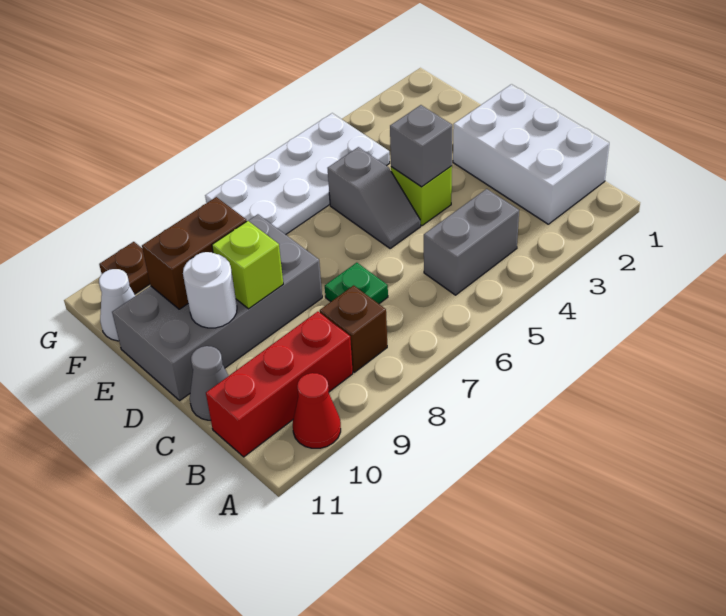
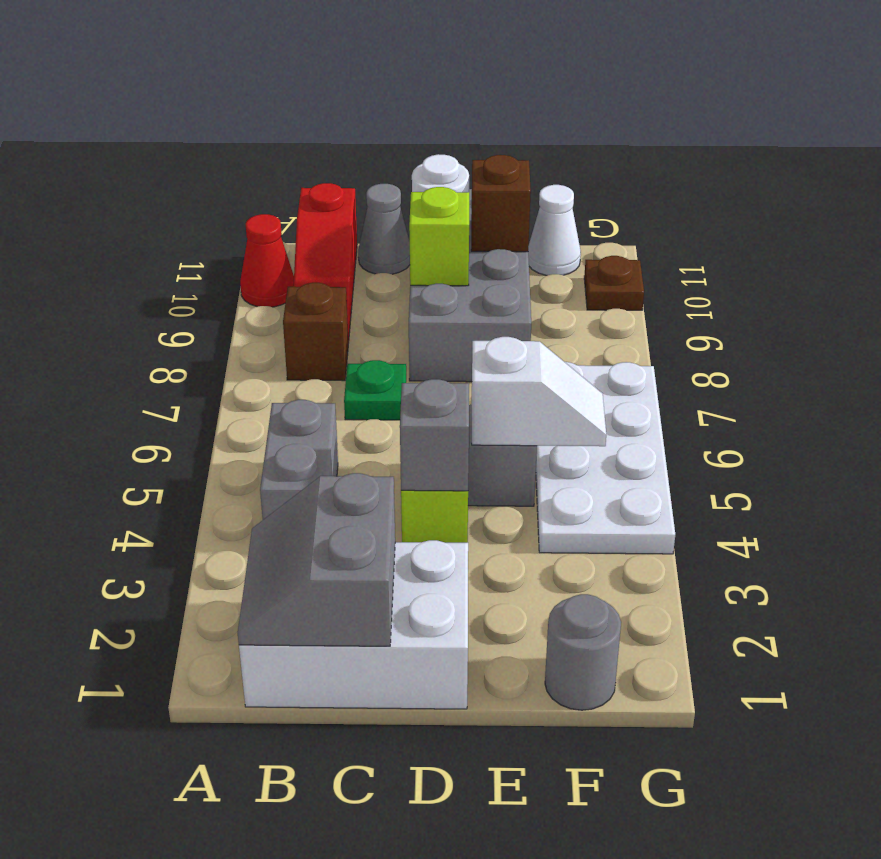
none -> grey 2x2 slope [238,473,395,646]
red 1x3 brick [206,312,353,457] -> red 1x3 slope [293,183,357,343]
none -> white 1x2 slope [472,337,606,446]
brown 1x2 brick [142,197,247,309] -> brown 1x1 brick [471,155,531,252]
none -> grey 1x1 round brick [545,594,621,710]

